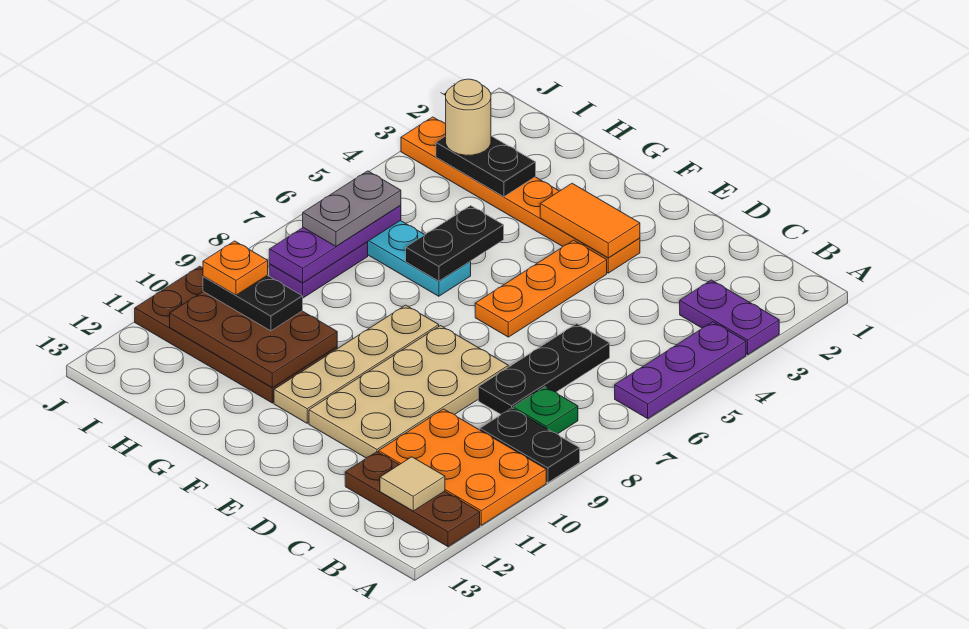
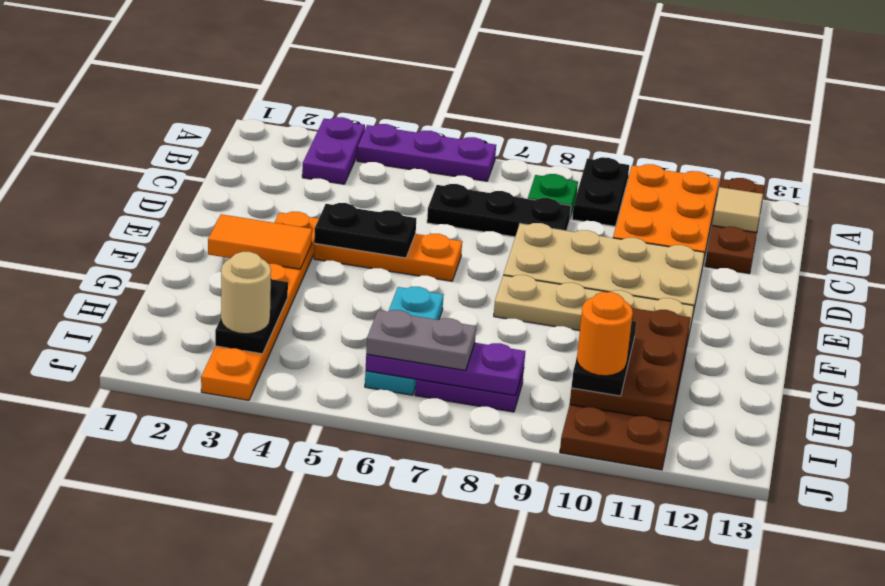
orange 1x2 tile [540,183,640,258] -> orange 1x2 tile turned to [208,214,312,269]
black 1x2 plate [406,206,504,281] -> black 1x2 plate moved to [314,203,416,258]
orange 1x1 plate [203,241,268,295] -> orange 1x1 round brick [577,292,633,376]

